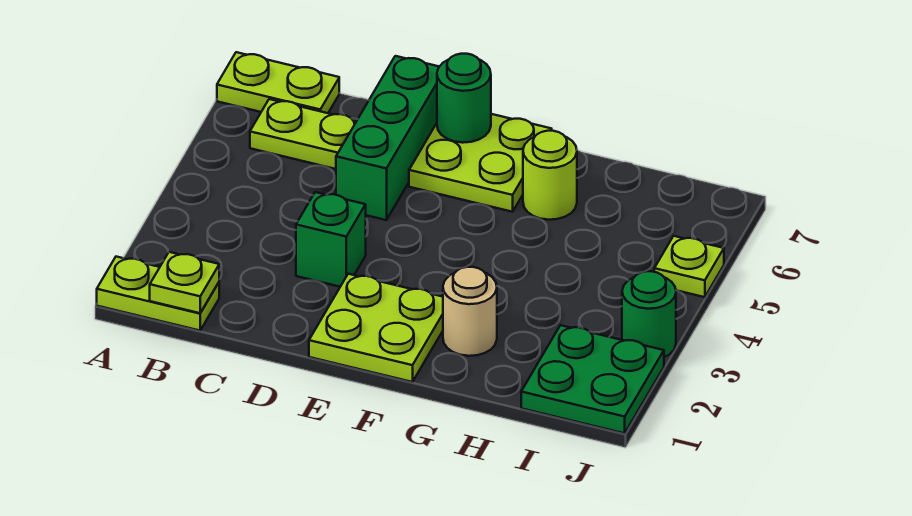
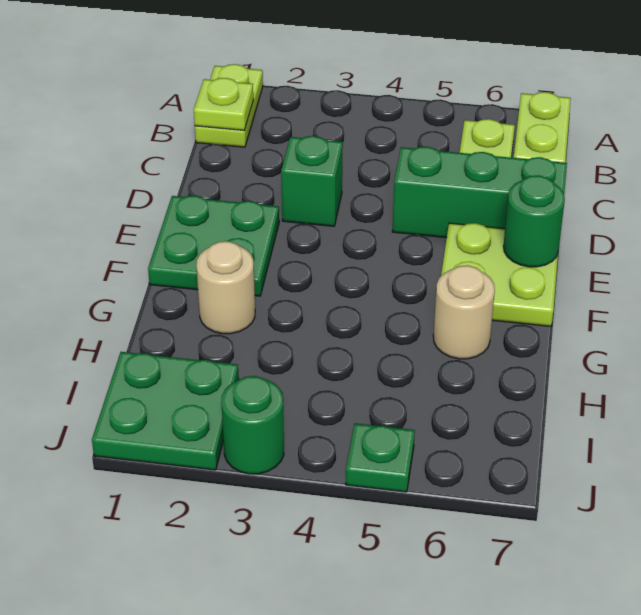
lime 2x2 plate [309,274,443,382] -> green 2x2 plate [148,196,279,296]
lime 1x1 round brick [523,131,577,220] -> tan 1x1 round brick [433,265,495,359]
lime 1x1 plate [654,236,724,297] -> green 1x1 plate [346,423,415,492]

